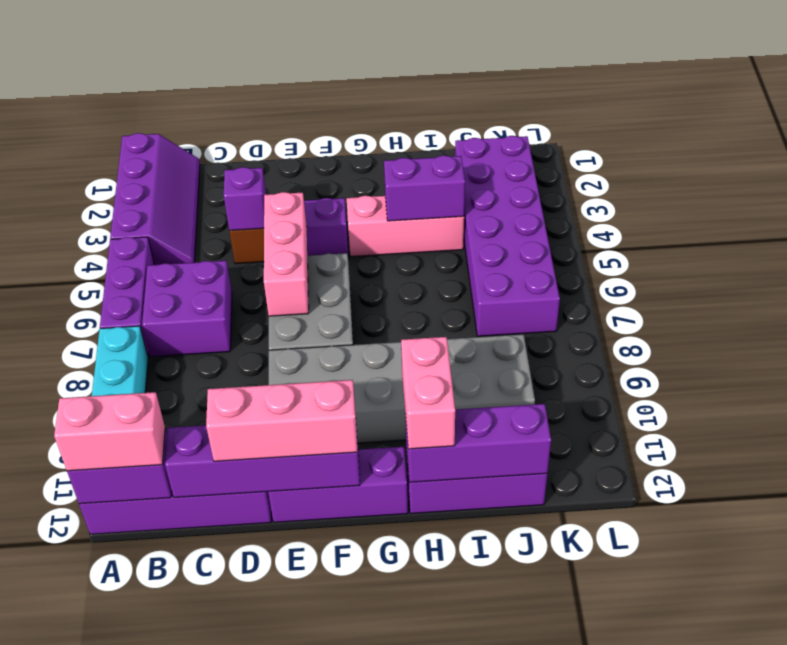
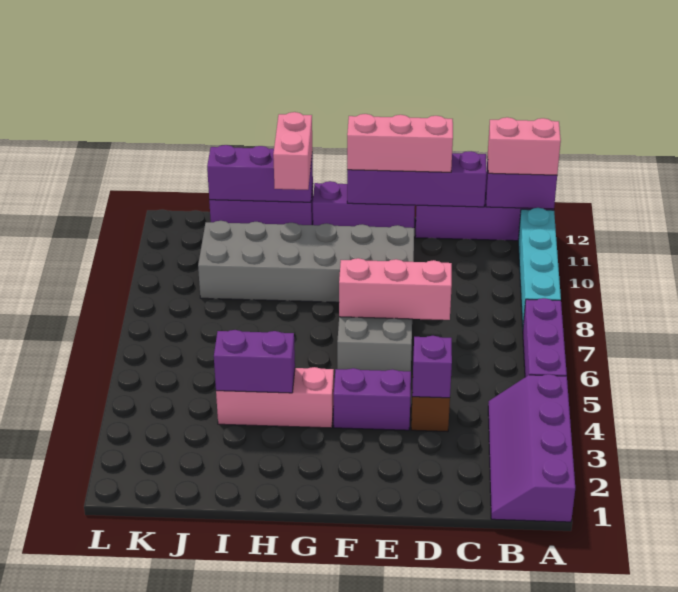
purple 2x2 brick [142,261,232,357] -> none
pink 1x3 brick [264,192,309,316] -> pink 1x3 brick turned to [339,258,452,320]
purple 2x6 brick [455,136,560,336] -> none

